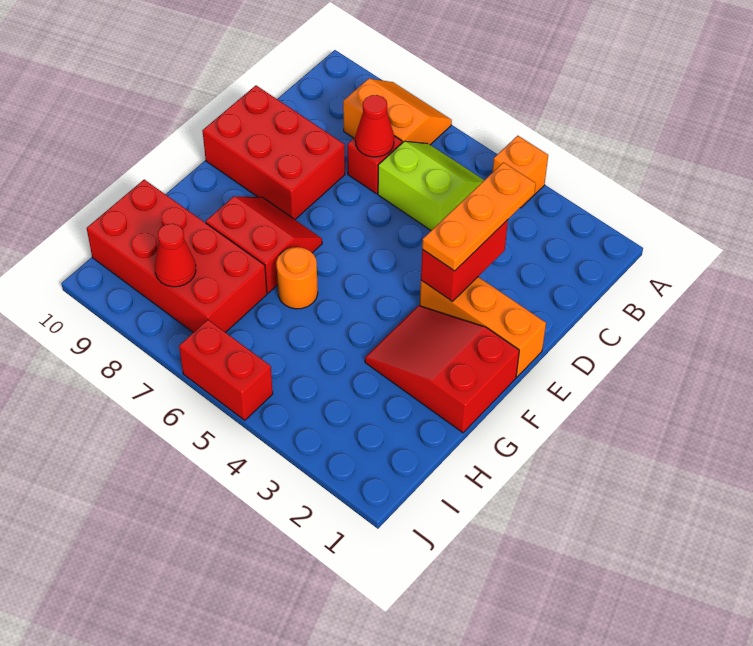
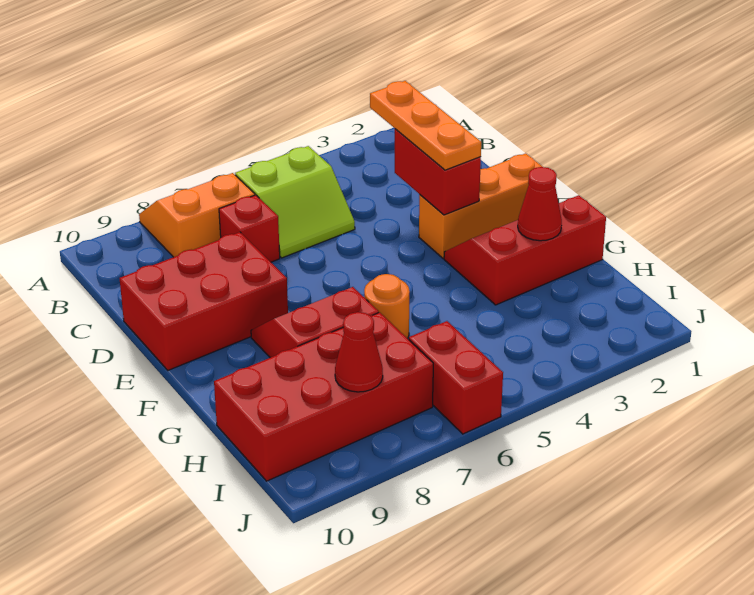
orange 1x1 brick [492,136,548,208] -> none
lime 2x2 slope [378,141,484,230] -> lime 2x2 slope turned to [235,146,355,258]
red 1x1 cone [355,95,394,157] -> red 1x1 cone moved to [518,167,562,241]
red 2x3 slope [365,305,519,433] -> red 2x3 slope turned to [444,195,606,305]
red 1x2 brick [179,320,273,420] -> red 1x2 brick turned to [409,321,503,434]

